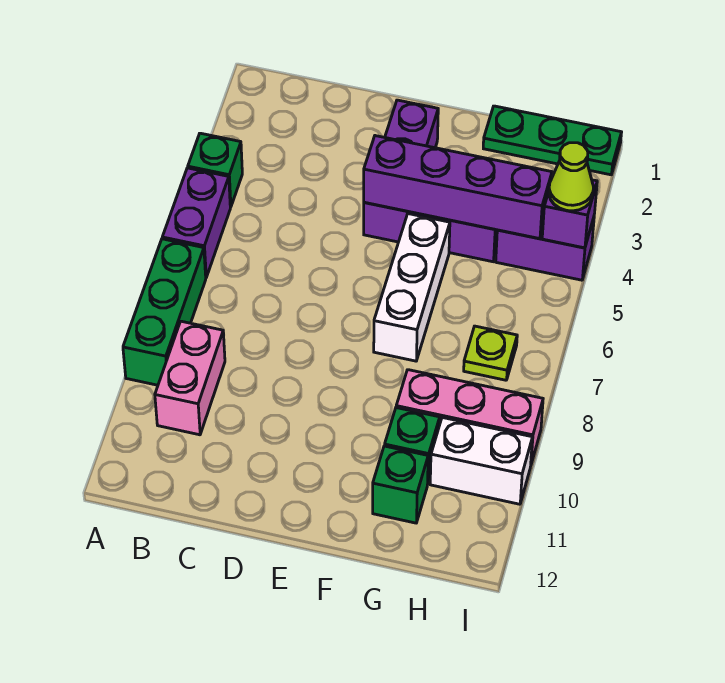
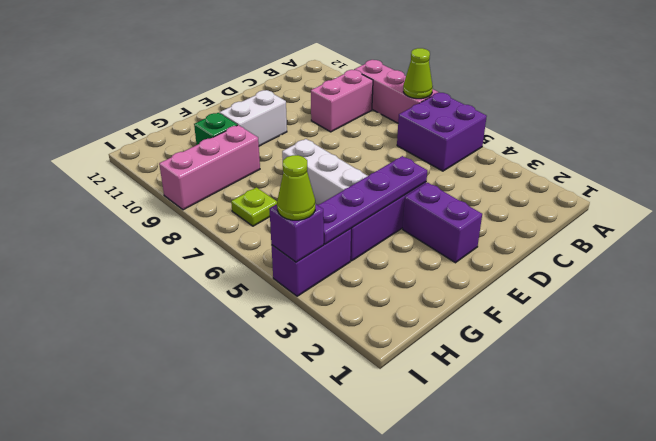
green 1x1 brick [188,133,242,207] -> none
purple 1x2 brick [162,168,230,277] -> purple 2x2 brick [397,93,487,171]
green 1x3 brick [123,239,206,385] -> pink 1x3 brick [354,60,438,123]
none -> lime 1x1 cone [403,48,433,99]
pink 1x2 brick [155,321,225,435] -> pink 1x2 brick turned to [311,70,373,132]
purple 1x4 brick [364,136,552,239] -> purple 1x4 plate [318,156,427,244]
green 1x3 plate [483,106,622,175] -> none
green 1x1 brick [373,446,428,523] -> none
white 1x2 brick [430,417,532,504] -> white 1x2 brick moved to [220,90,287,146]

